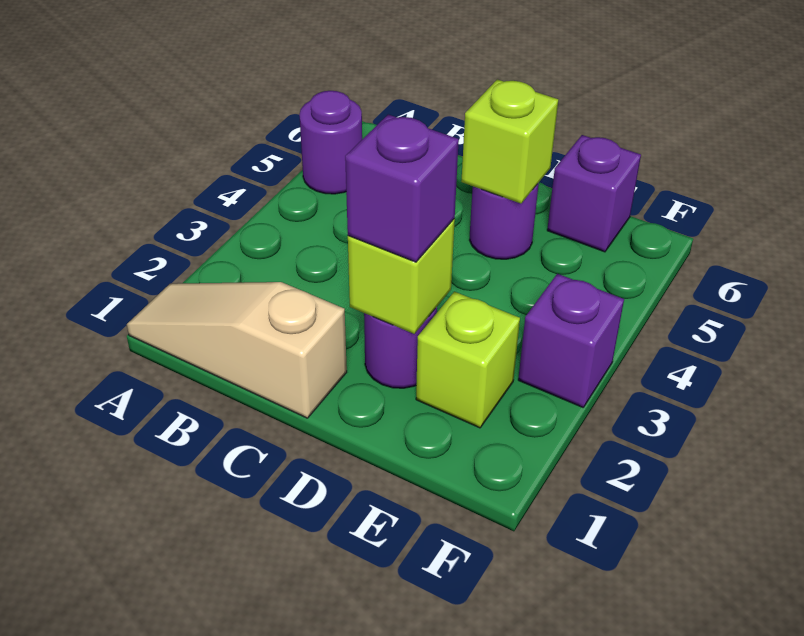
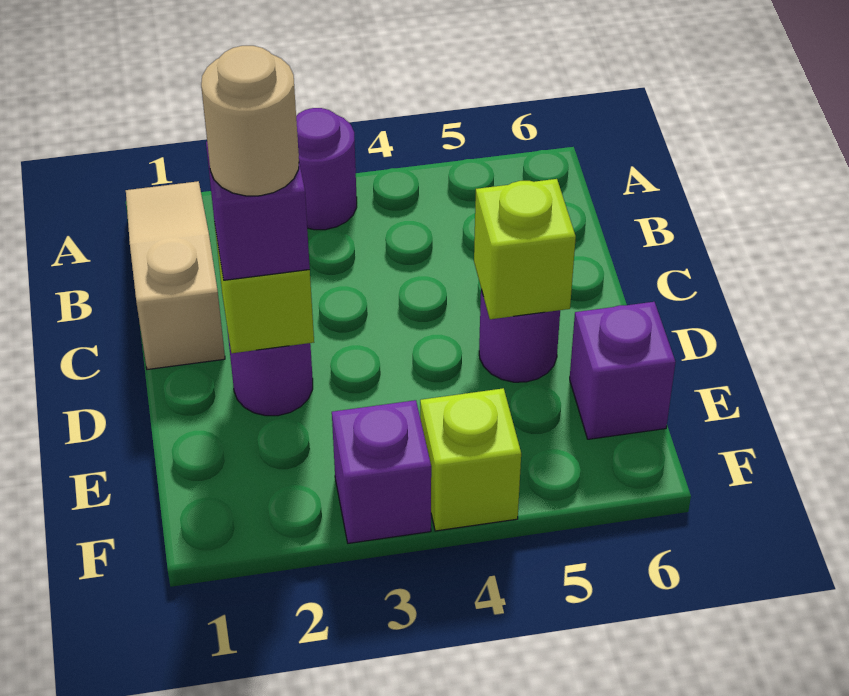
purple 1x1 round brick [299,91,362,194] -> purple 1x1 round brick moved to [296,108,357,230]
none -> tan 1x1 round brick [201,46,299,196]
lime 1x1 brick [416,292,520,428] -> lime 1x1 brick moved to [420,388,521,531]

